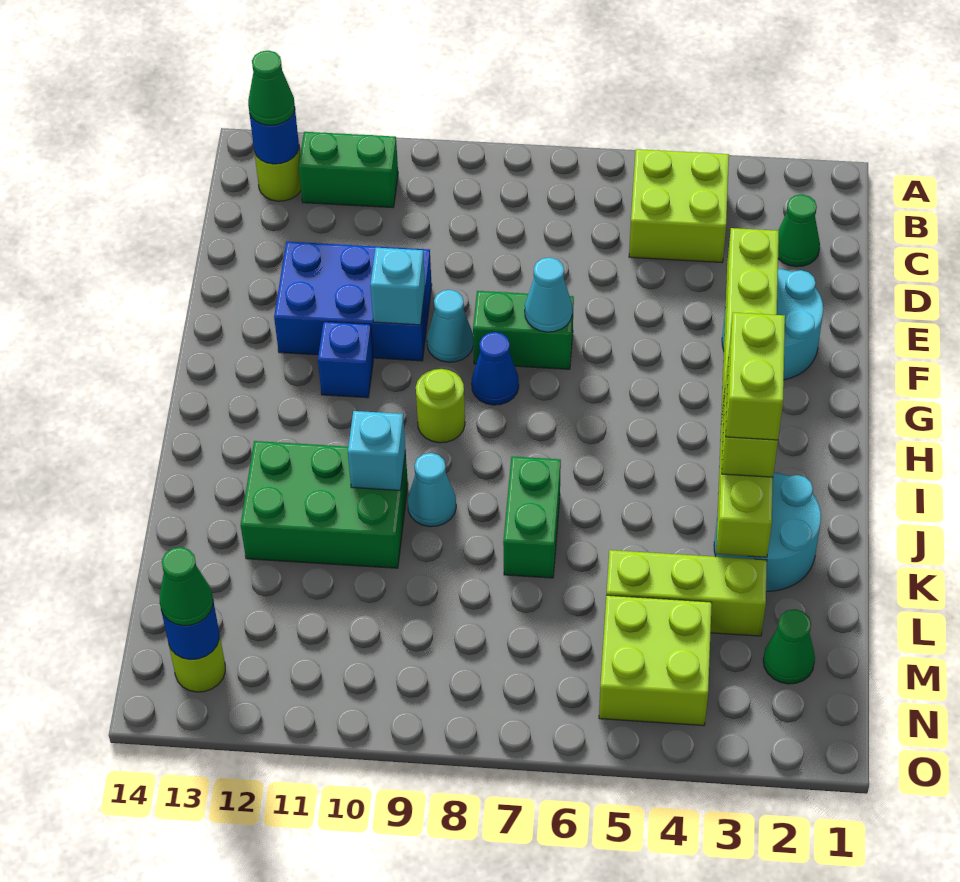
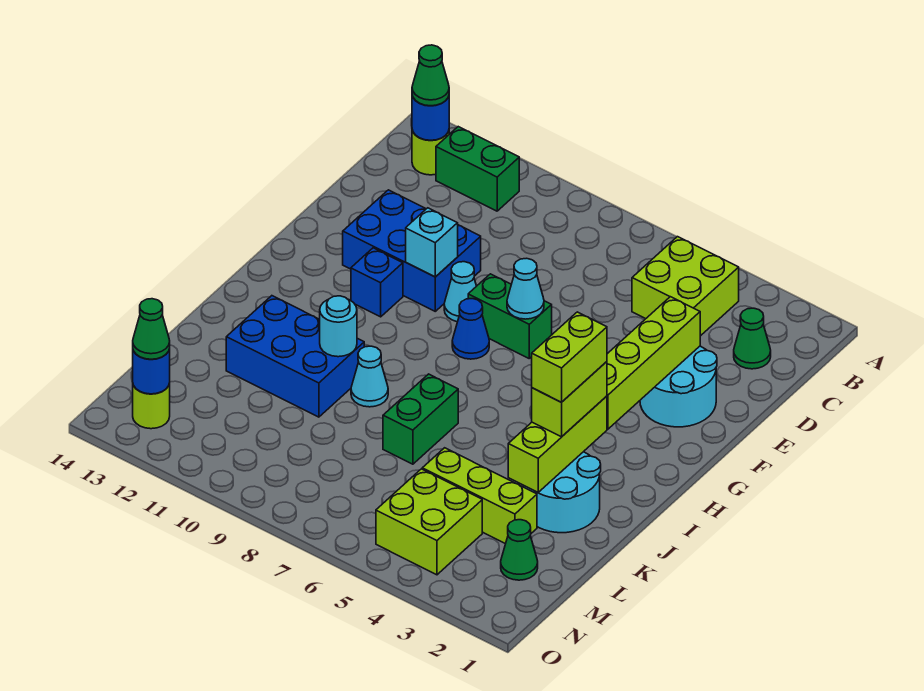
lime 1x1 round brick [416,369,465,443] -> none
green 2x3 brick [241,441,408,568] -> blue 2x3 brick [226,296,364,417]
cyan 1x1 brick [348,411,406,491] -> cyan 1x1 round brick [320,296,357,357]

